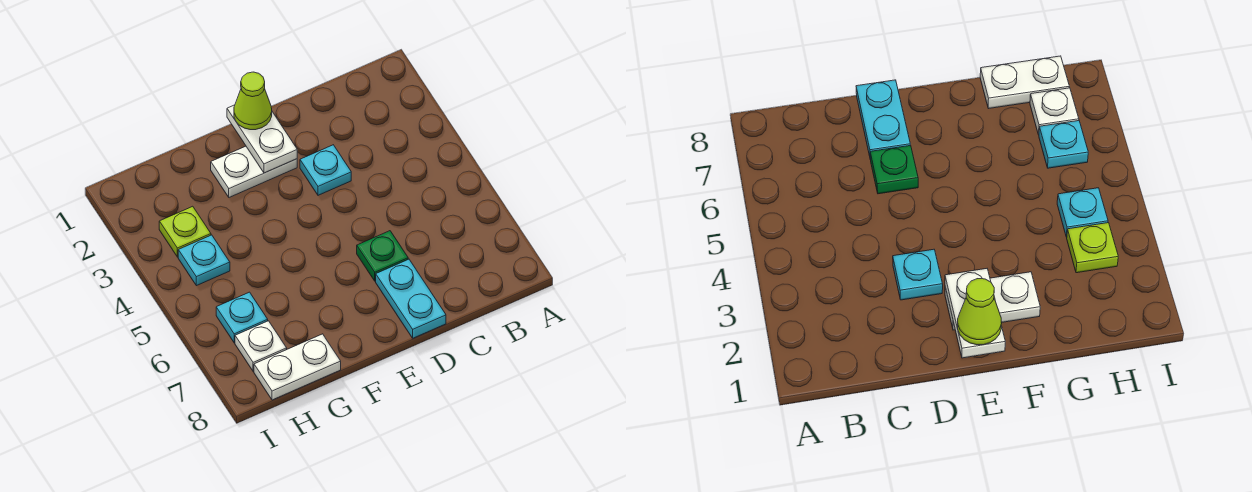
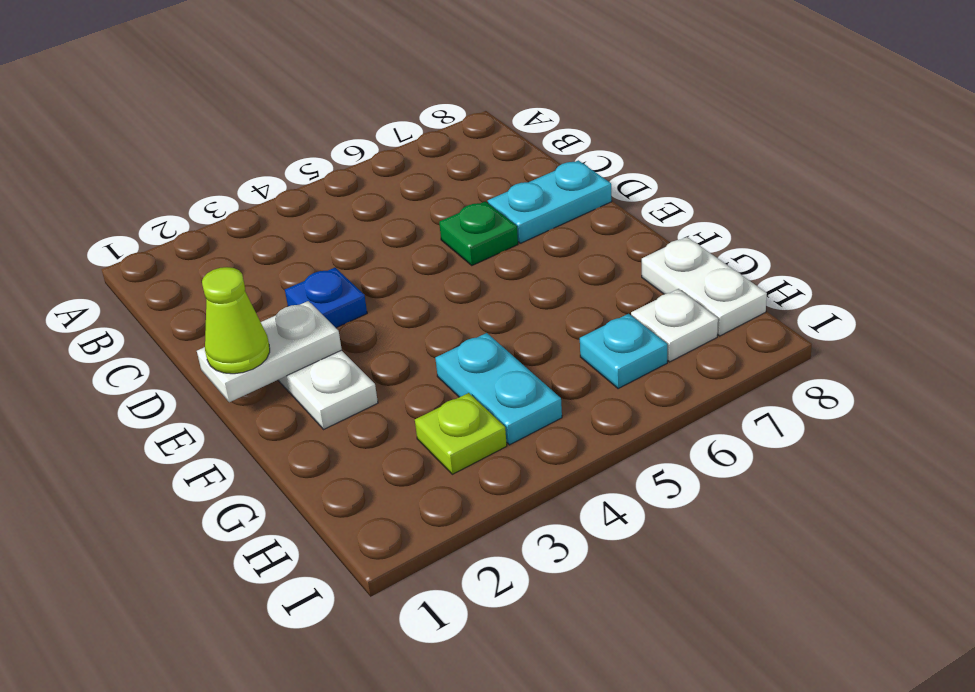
cyan 1x1 plate [300,145,351,195] -> blue 1x1 plate [285,268,367,328]
cyan 1x1 plate [178,235,230,286] -> cyan 1x2 plate [435,333,562,445]

